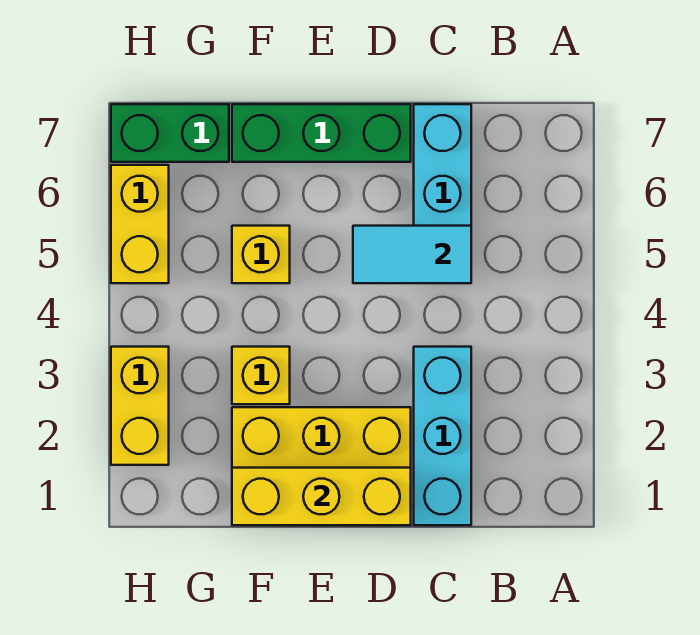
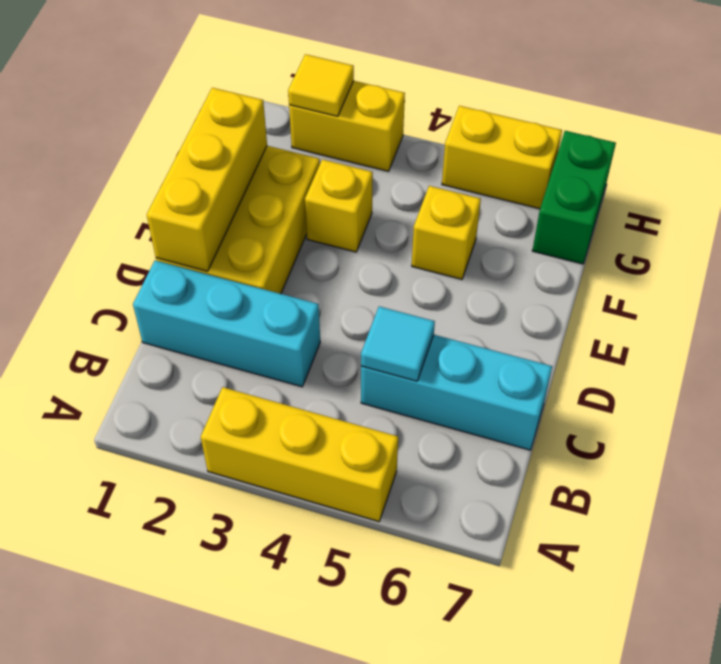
none -> yellow 1x3 brick [201,387,398,522]
cyan 1x2 tile [353,226,471,283] -> cyan 1x1 tile [361,306,435,381]
green 1x3 brick [232,104,411,162] -> none
none -> yellow 1x1 tile [288,54,354,116]

